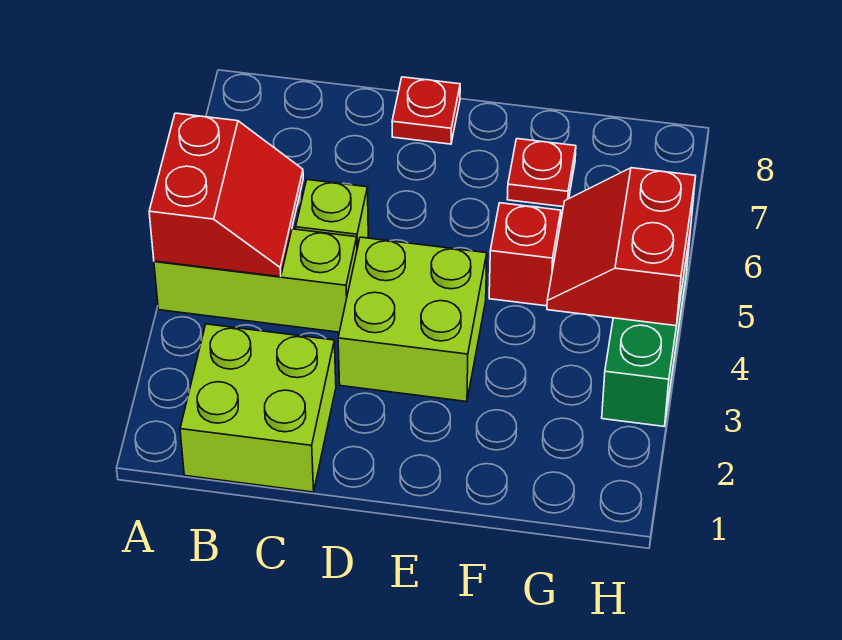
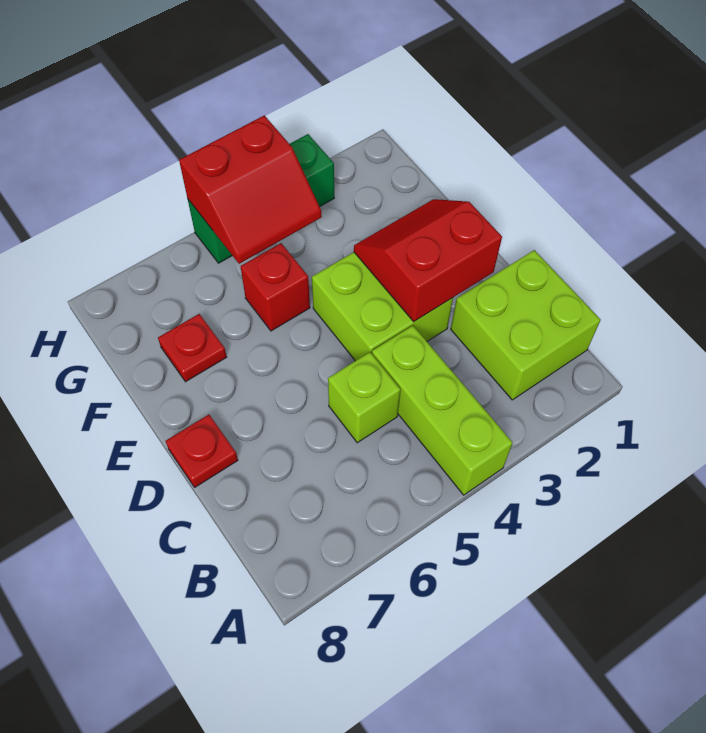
red 2x2 slope [149,113,303,277] -> red 2x2 slope moved to [354,199,502,322]

